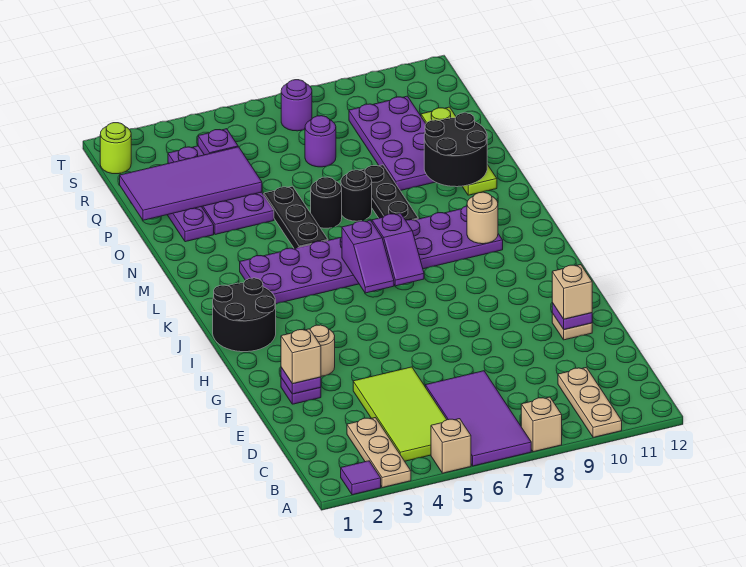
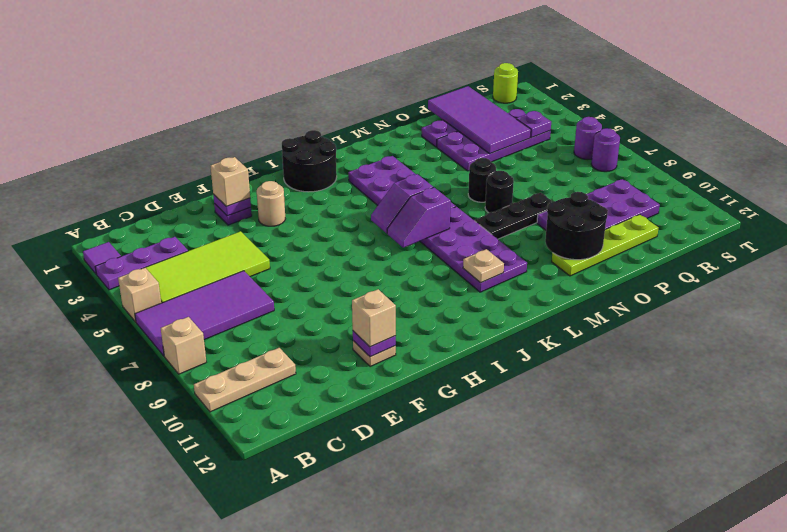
tan 1x3 plate [347,418,411,488] -> purple 1x3 plate [95,237,188,290]
tan 1x1 round brick [467,192,498,244] -> tan 1x1 plate [463,249,504,283]
black 1x3 plate [264,186,328,249] -> none
purple 1x1 round brick [305,116,336,167] -> purple 1x1 round brick moved to [574,117,602,159]

